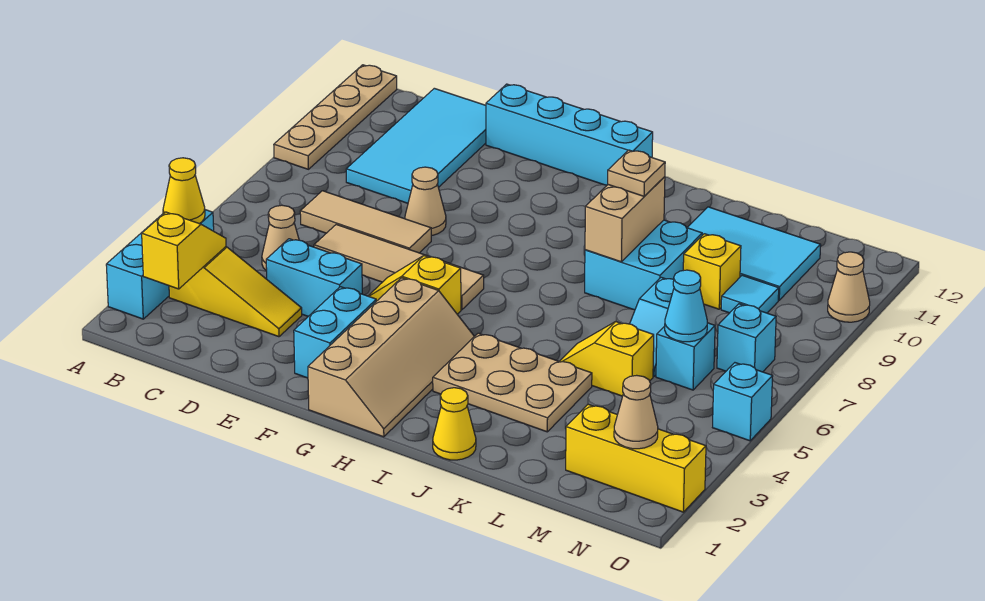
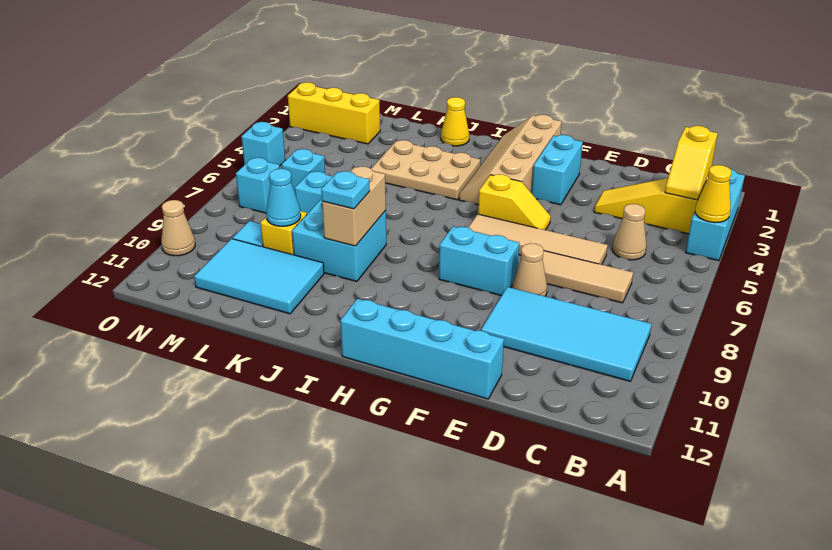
tan 1x4 plate [274,65,397,169] -> none
cyan 2x4 tile [346,88,486,203] -> cyan 2x4 tile turned to [481,287,651,381]
cyan 1x2 brick [266,239,362,316] -> cyan 1x2 brick moved to [439,227,519,296]
tan 1x1 plate [608,150,665,196] -> cyan 1x1 plate [321,171,370,209]
yellow 1x2 slope [560,322,654,396] -> none
cyan 1x1 cone [665,270,707,342] -> cyan 1x1 cone moved to [266,169,301,226]
tan 1x1 cone [614,375,658,449] -> none

